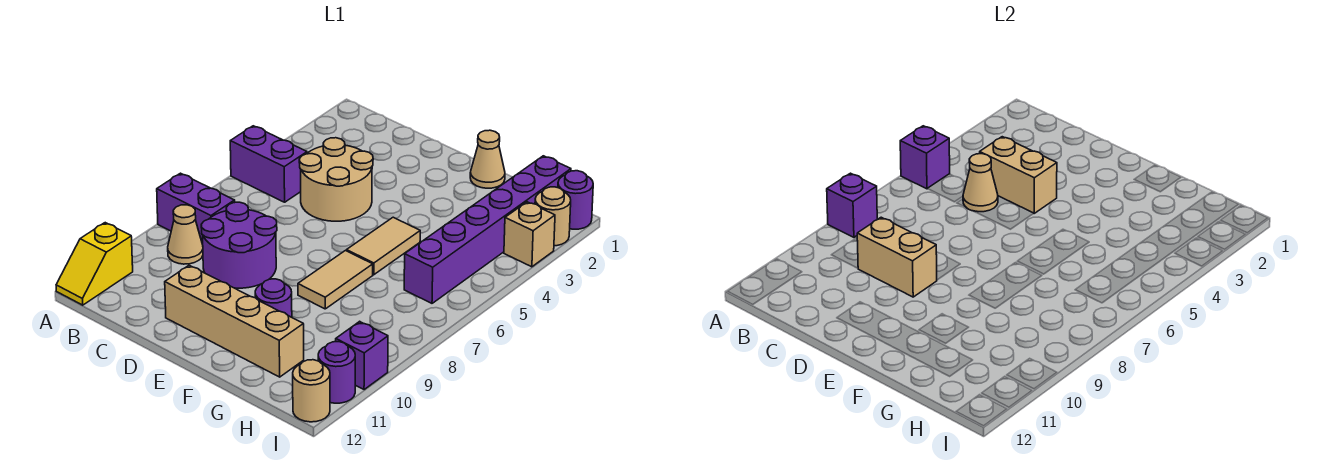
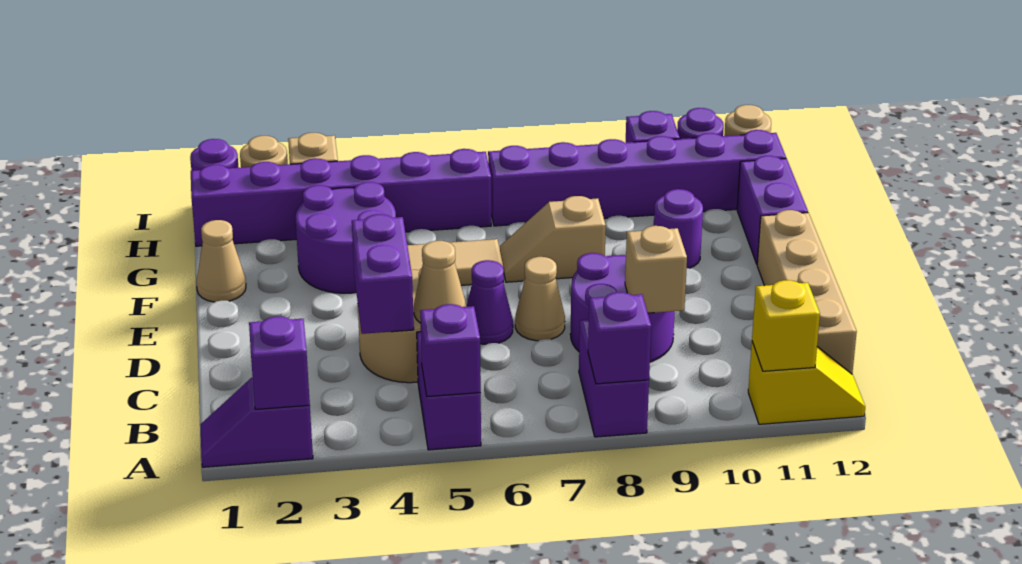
none -> purple 1x2 slope [201,377,313,467]
none -> purple 1x1 brick [249,316,310,409]
none -> yellow 1x1 brick [752,280,820,371]
tan 1x1 cone [168,205,203,264] -> tan 1x1 cone moved to [515,257,565,341]
tan 1x2 brick [980,137,1057,213] -> purple 1x2 brick [352,214,414,334]
tan 1x2 brick [857,217,937,297] -> tan 1x1 brick [625,226,687,313]
none -> purple 1x1 cone [466,260,513,344]
tan 1x4 brick [165,265,304,377] -> tan 1x4 brick moved to [757,210,857,374]
none -> purple 2x2 round brick [296,182,396,293]
tan 1x2 tile [298,251,373,309] -> tan 1x2 slope [500,196,606,282]
none -> purple 1x2 brick [737,156,808,264]
none -> purple 1x6 brick [488,130,786,226]

